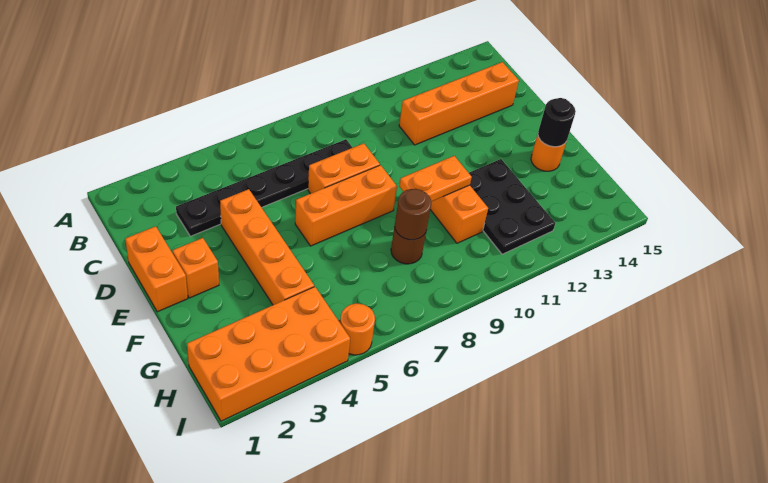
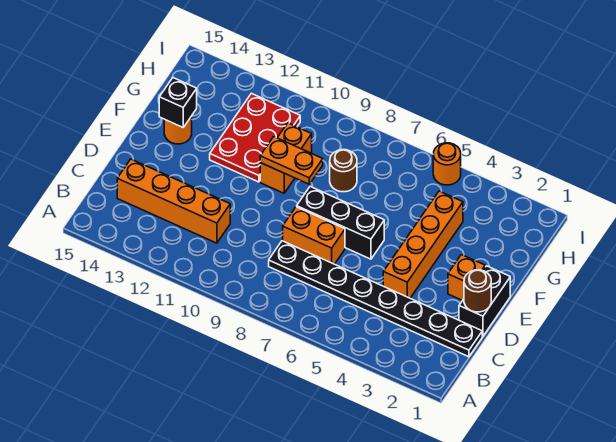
black 1x6 plate [176,139,353,236] -> black 1x8 plate [269,241,482,357]
orange 1x2 brick [125,226,188,312] -> black 1x2 brick [459,266,510,336]
orange 1x3 brick [295,165,397,246] -> black 1x3 brick [297,187,384,259]
black 2x3 plate [469,159,555,254] -> red 2x3 plate [210,93,300,182]
black 1x1 round brick [538,98,576,147] -> black 1x1 brick [159,78,197,127]
brown 1x1 round brick [395,189,431,240] -> brown 1x1 round brick moved to [464,270,491,312]
orange 2x4 brick [187,287,350,421] -> none

